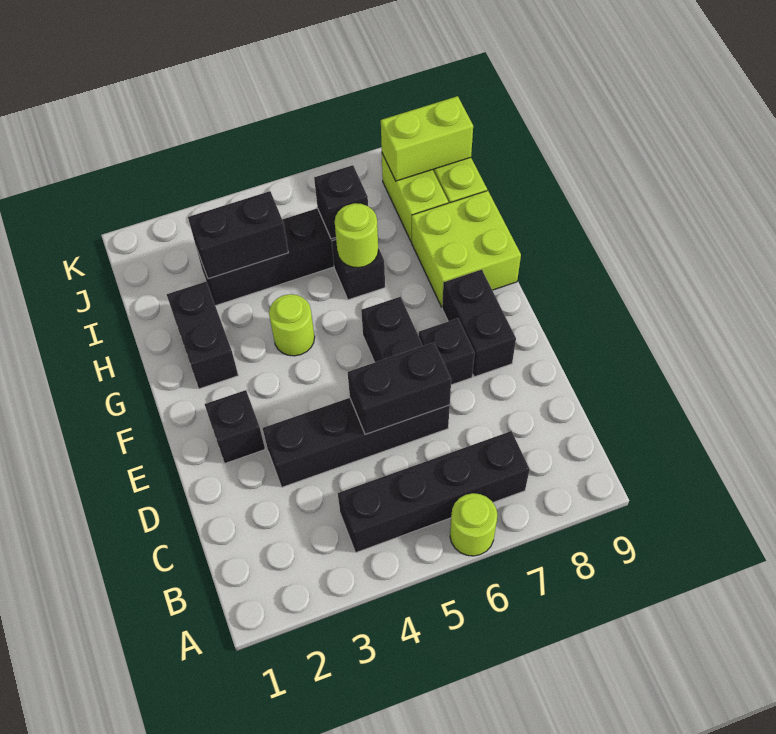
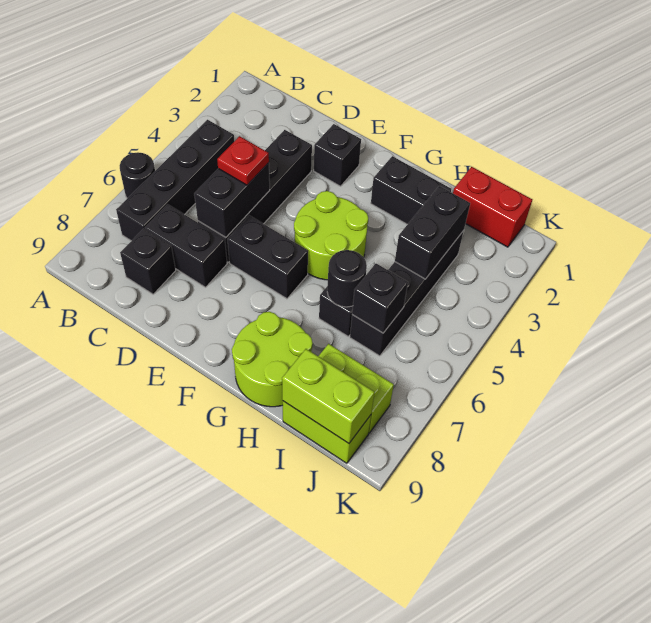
lime 1x1 round brick [450,493,497,556] -> black 1x1 round brick [120,152,155,198]
none -> red 1x1 plate [217,136,269,185]
black 1x1 brick [419,318,475,385] -> black 1x1 brick moved to [120,229,176,294]
black 1x2 brick [442,270,516,377] -> black 1x2 brick moved to [145,204,227,287]
lime 1x1 round brick [269,294,315,356] -> lime 2x2 round brick [294,191,368,280]
lime 2x2 brick [412,191,521,307] -> lime 2x2 round brick [232,312,313,407]
lime 1x1 round brick [335,203,378,268] -> black 1x1 round brick [327,250,367,307]
none -> red 1x2 brick [453,167,532,247]
lime 1x2 brick [381,96,473,181] -> lime 1x2 brick turned to [282,349,375,443]

